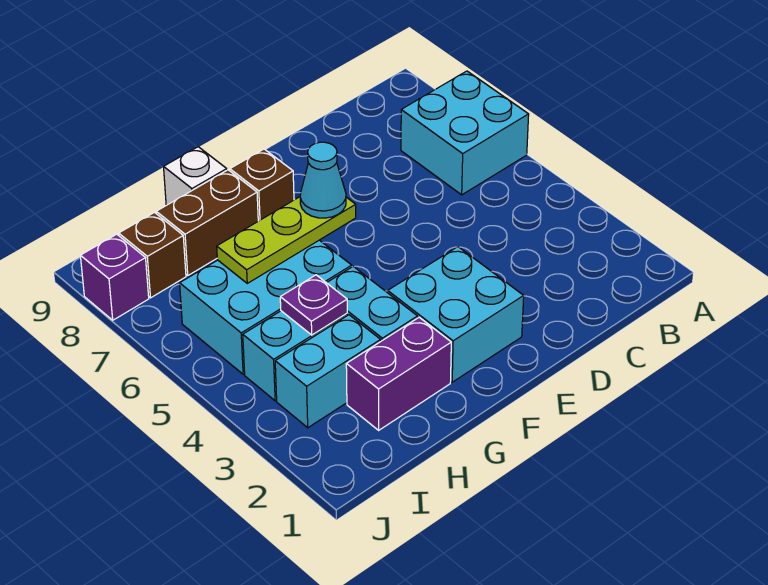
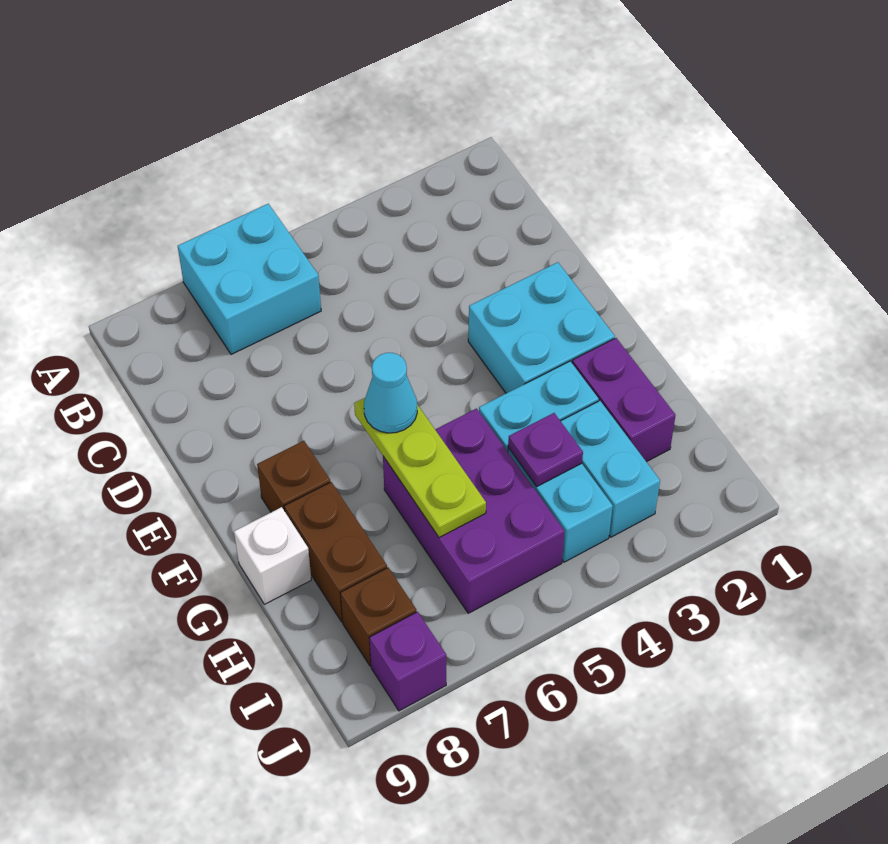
cyan 2x3 brick [180,240,352,374] -> purple 2x3 brick [383,409,565,613]

